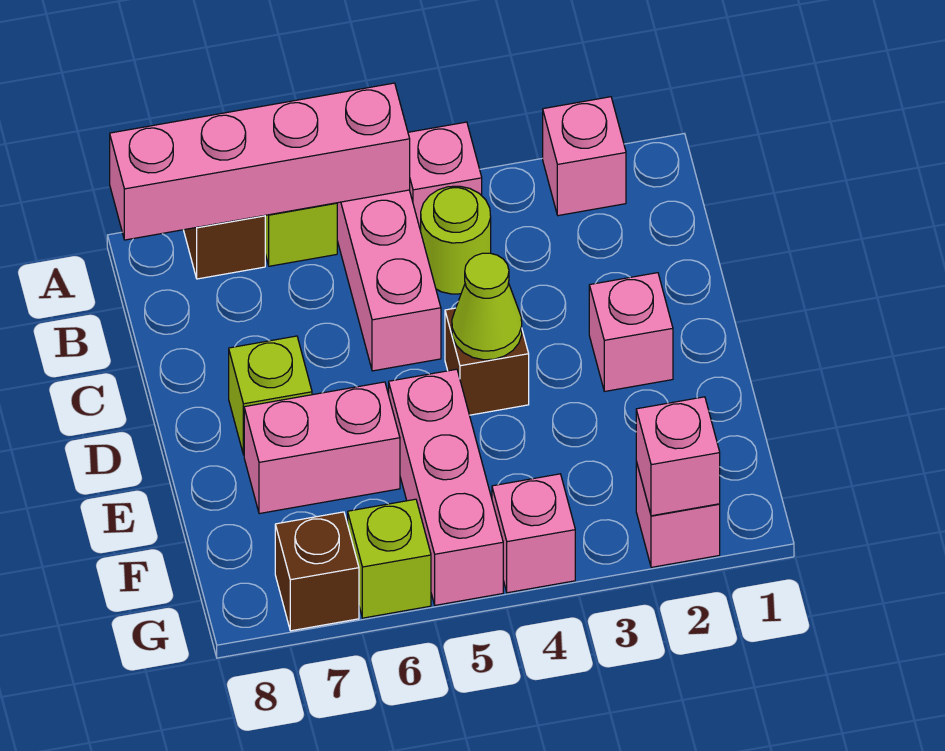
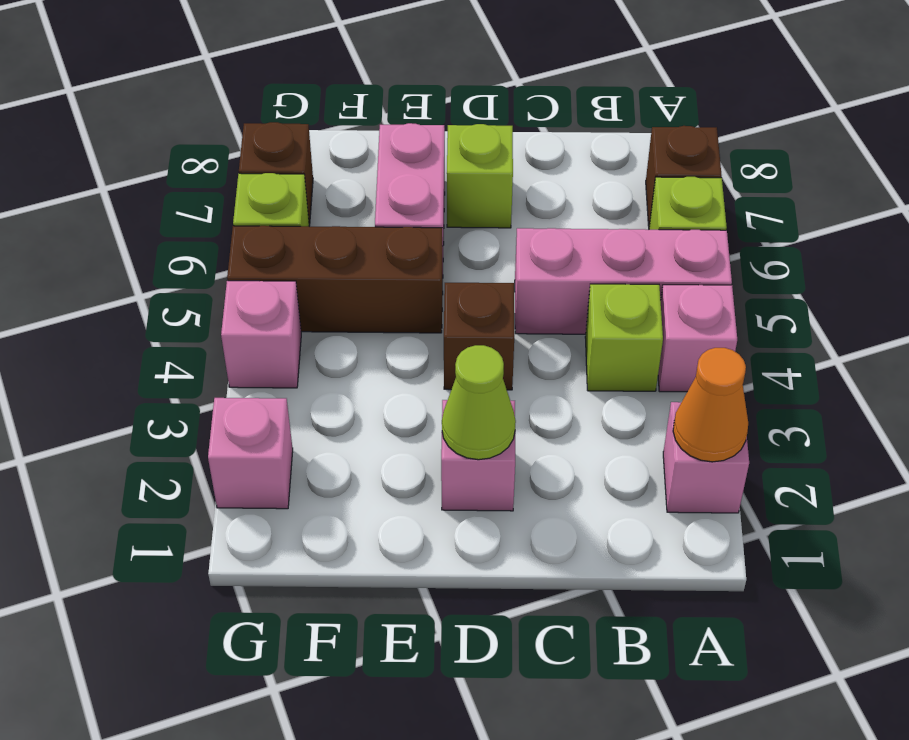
none -> orange 1x1 cone [673,348,748,462]
pink 1x4 brick [110,83,410,240] -> none
lime 1x1 round brick [421,186,491,294] -> lime 1x1 brick [585,284,663,391]
lime 1x1 cone [452,253,522,360] -> lime 1x1 cone moved to [442,345,516,460]
pink 1x3 brick [389,369,503,605] -> brown 1x3 brick [227,226,443,333]
pink 1x1 brick [636,397,720,516] -> none

